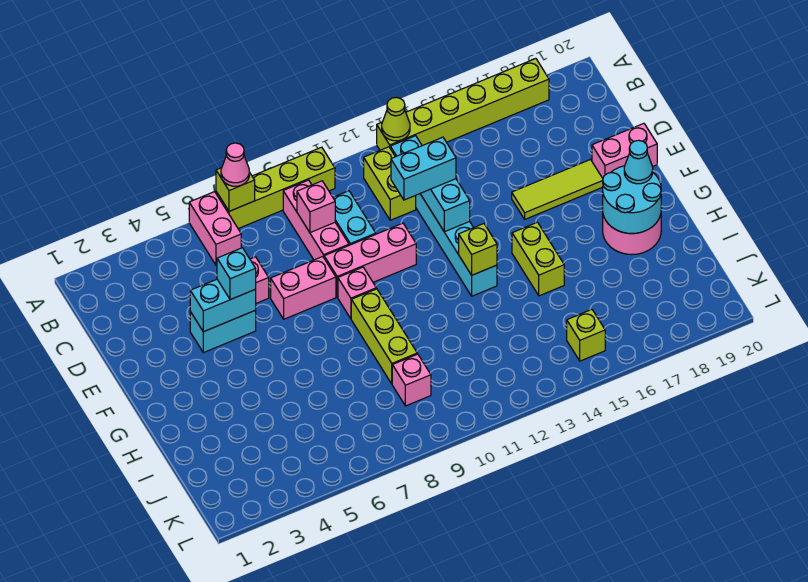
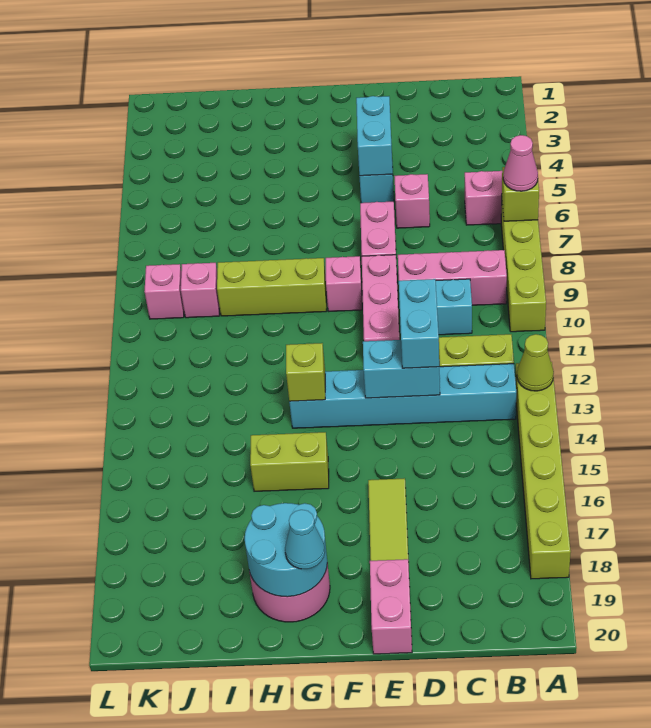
pink 1x1 brick [297,181,335,233] -> pink 1x1 brick moved to [144,264,184,319]
cyan 1x1 brick [217,248,256,300] -> none
lime 1x1 brick [567,310,605,361] -> none

